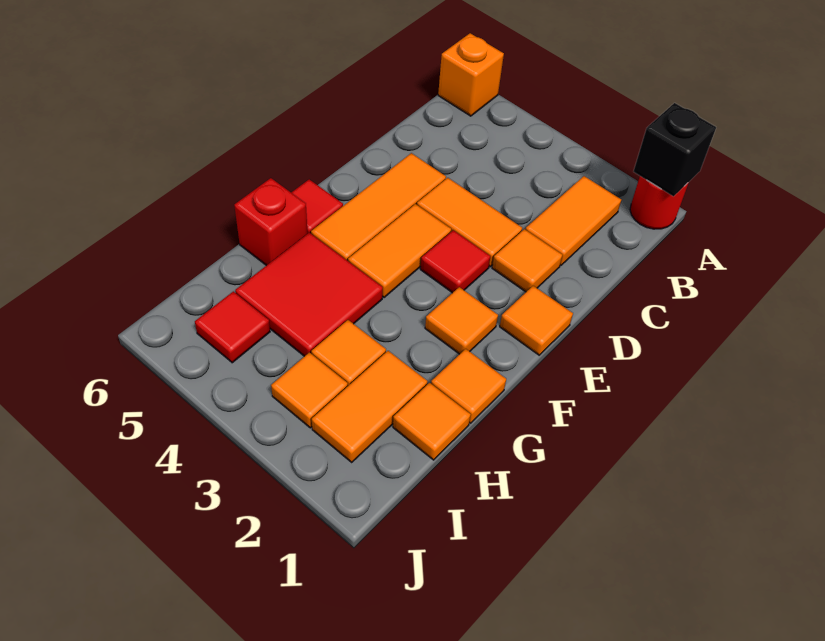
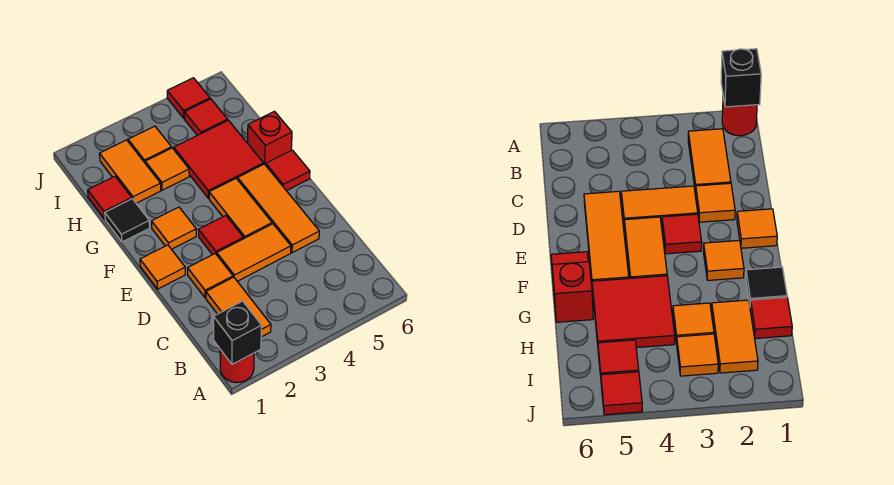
orange 1x1 brick [438,33,504,116] -> none
orange 1x1 tile [431,349,506,423] -> black 1x1 tile [105,199,150,242]
orange 1x1 tile [393,383,471,460] -> red 1x1 tile [88,176,132,219]
none -> red 1x1 tile [167,78,210,118]

